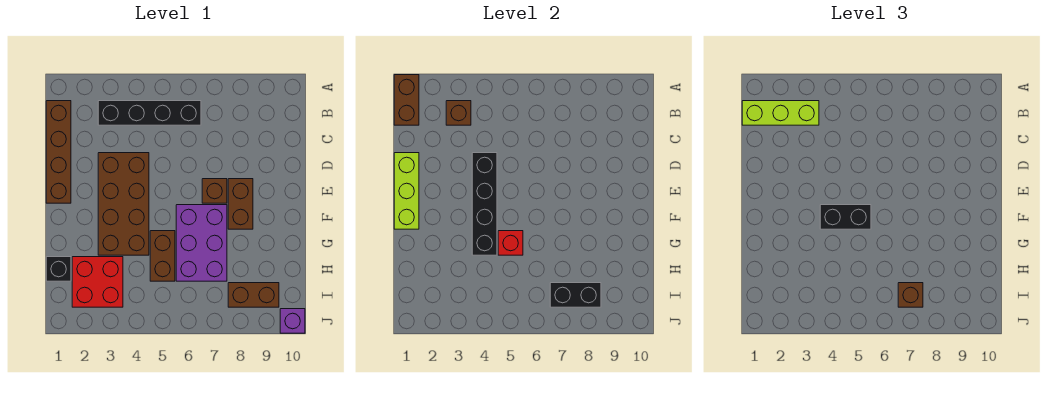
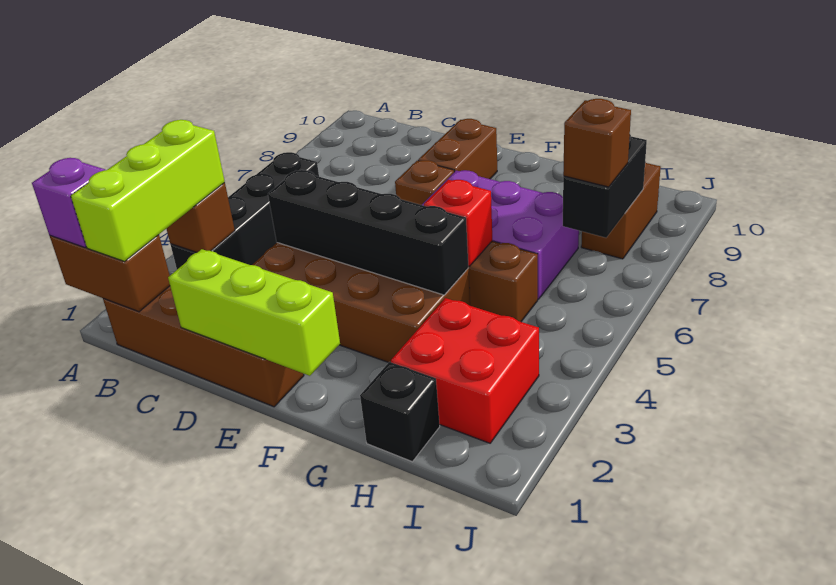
brown 1x2 brick [228,179,253,229] -> brown 1x2 brick turned to [418,119,497,179]
black 1x2 brick [820,205,871,229] -> none
purple 1x1 brick [280,309,305,333] -> purple 1x1 brick moved to [32,158,105,248]

